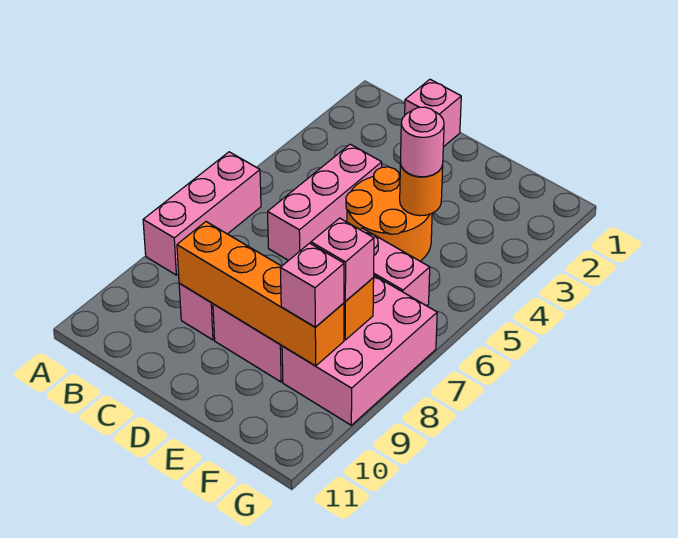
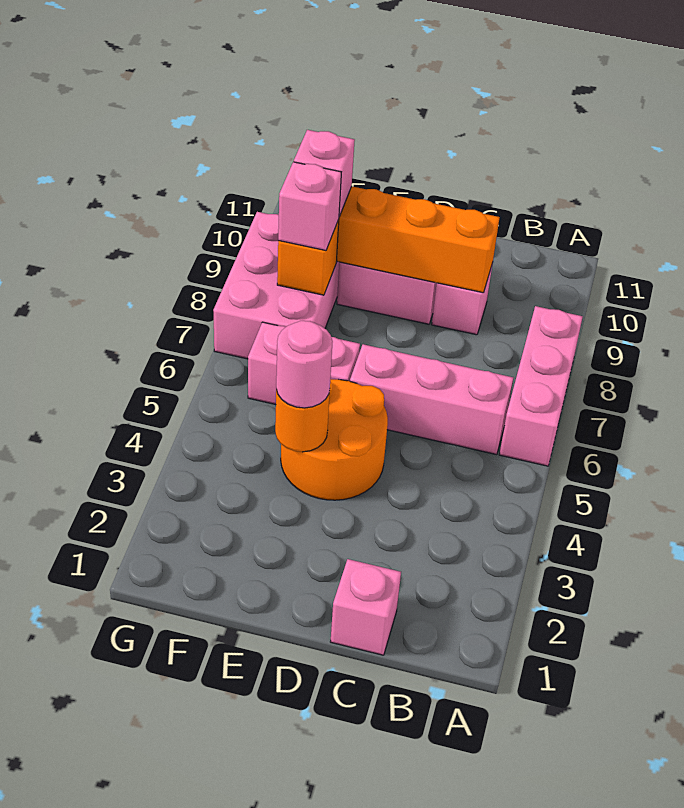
pink 1x3 brick [268,144,382,261] -> pink 1x3 brick turned to [350,344,513,455]

